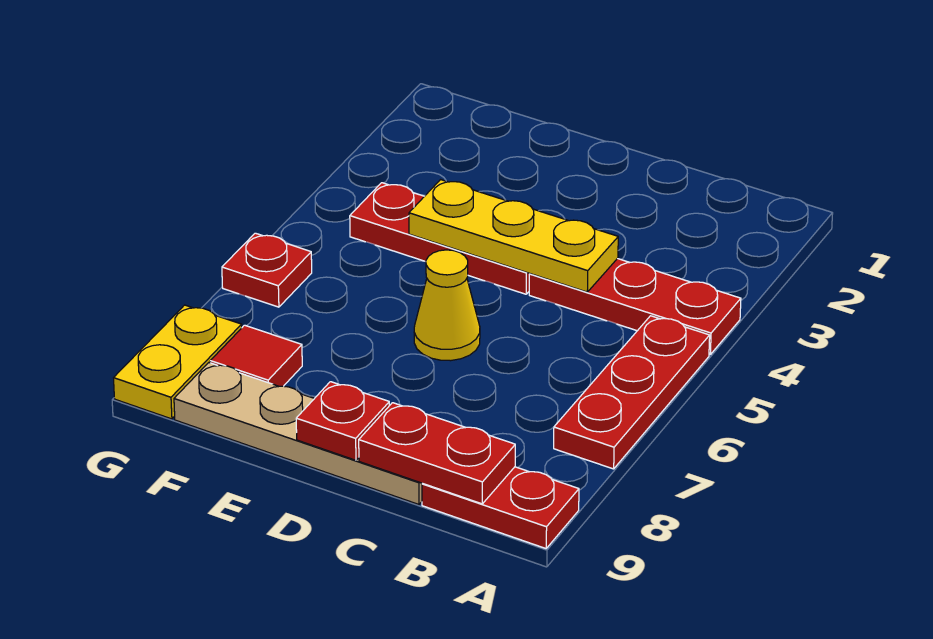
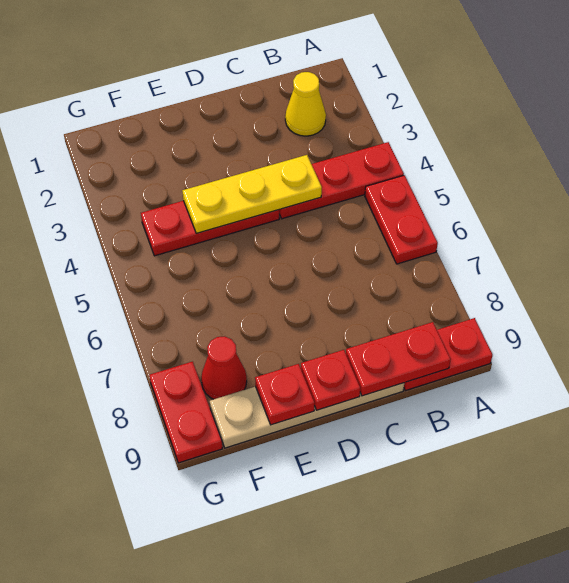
red 1x3 plate [554,316,710,469] -> red 1x2 plate [365,175,438,264]
yellow 1x1 cone [414,250,480,361] -> yellow 1x1 cone moved to [285,72,326,136]
red 1x1 tile [210,325,302,386] -> red 1x1 cone [201,336,247,399]
red 1x1 plate [222,233,312,307] -> red 1x1 plate moved to [255,364,315,425]
yellow 1x2 plate [114,305,242,419] -> red 1x2 plate [149,362,222,463]

